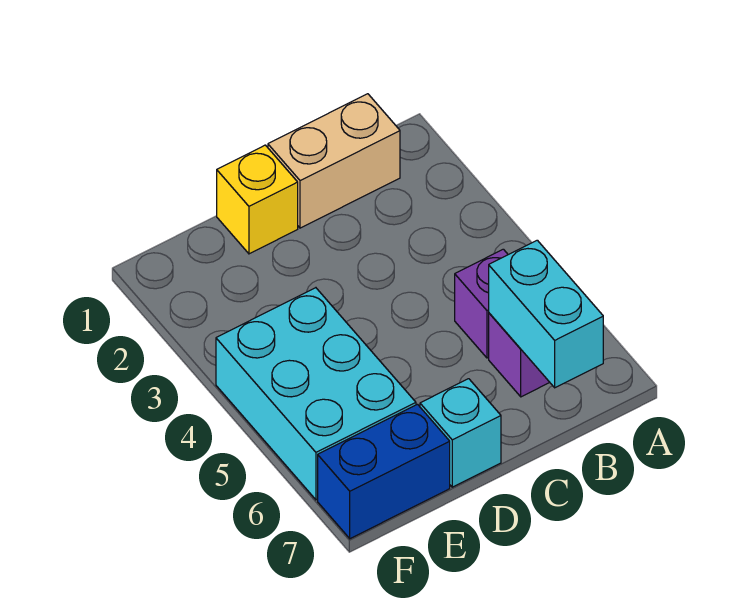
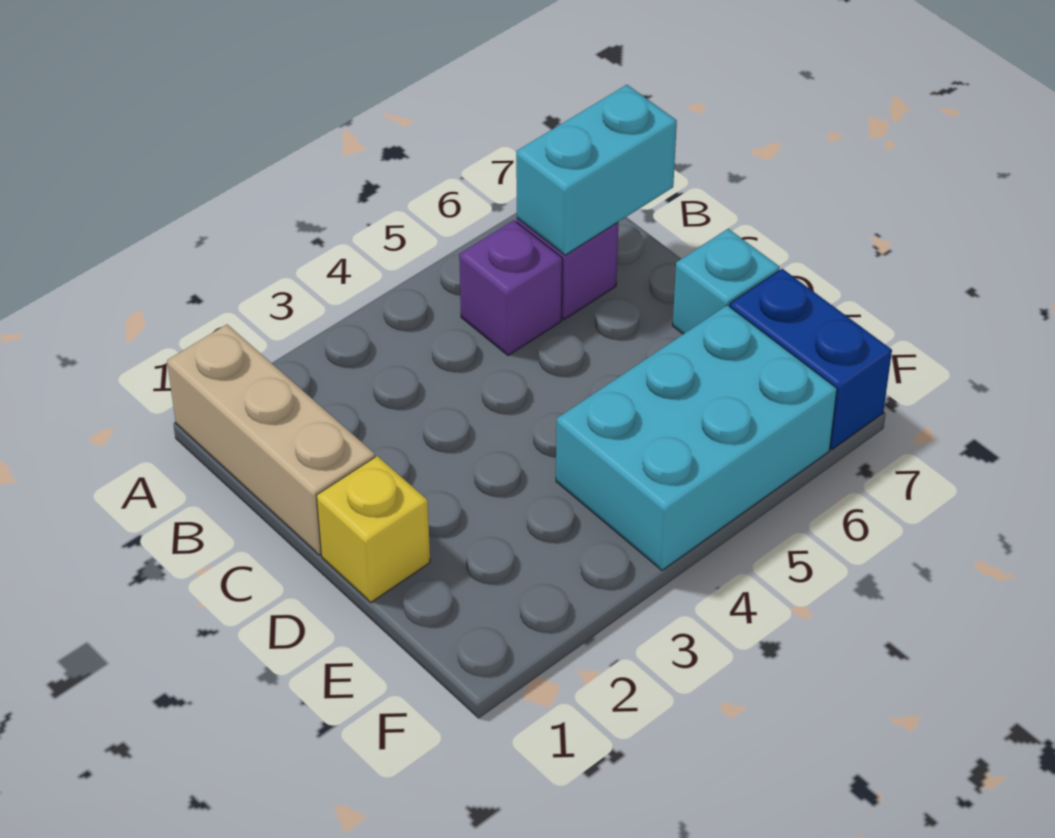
tan 1x2 brick [268,94,400,228] -> tan 1x3 brick [167,324,375,555]

